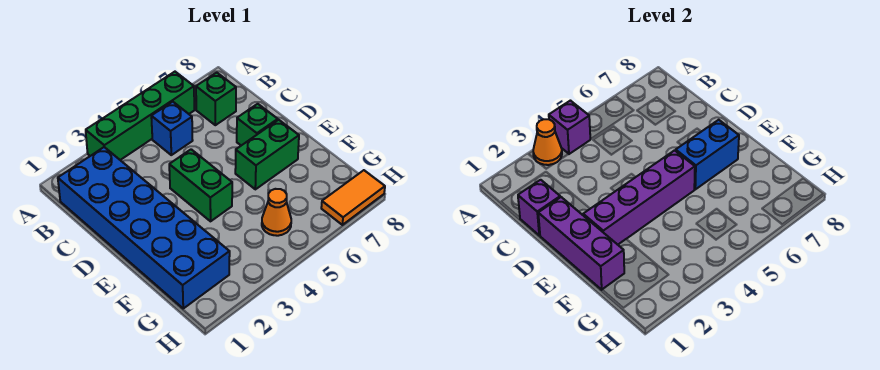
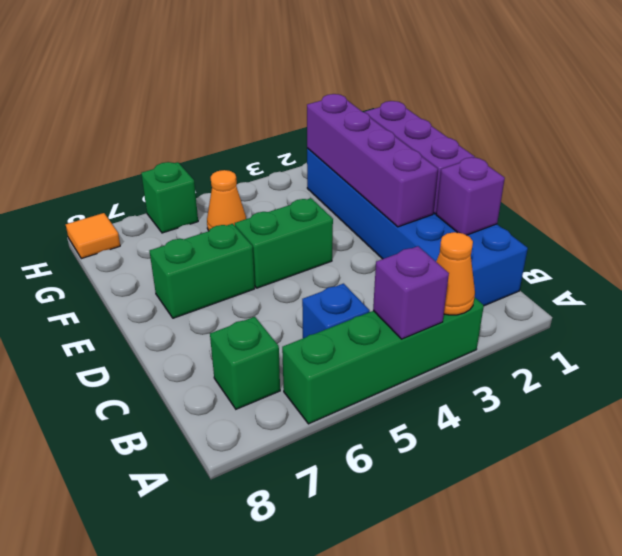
green 1x2 brick [169,149,232,221] -> green 1x2 brick turned to [235,198,333,288]
green 1x1 brick [237,104,278,145] -> green 1x1 brick moved to [141,162,198,233]
purple 1x4 brick [583,150,695,245] -> purple 1x4 brick turned to [307,94,438,227]
blue 1x2 brick [676,120,739,189] -> none
orange 1x2 tile [321,170,385,225] -> orange 1x1 tile [66,213,120,259]

